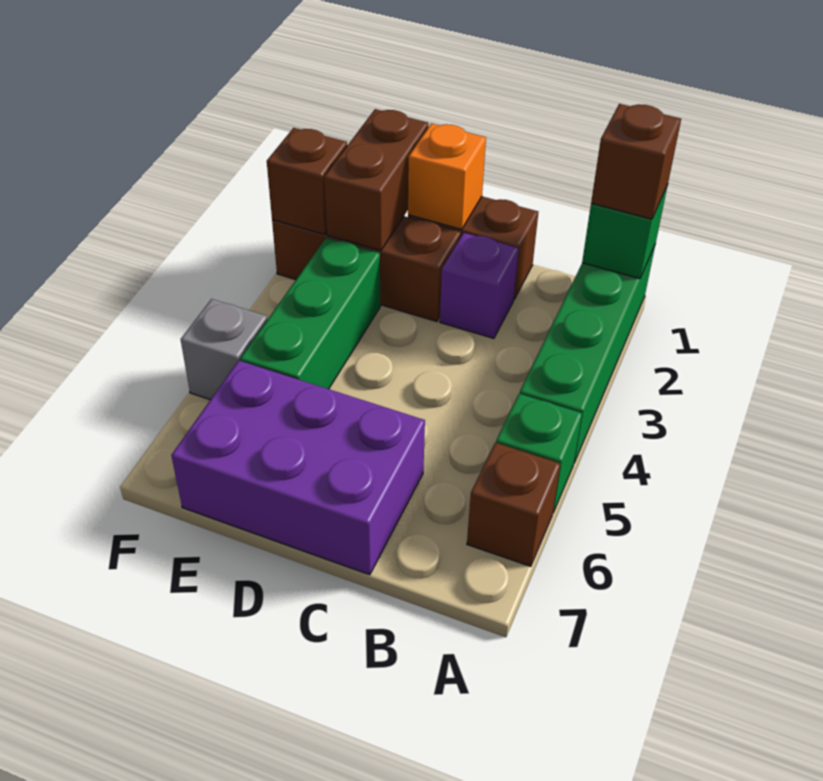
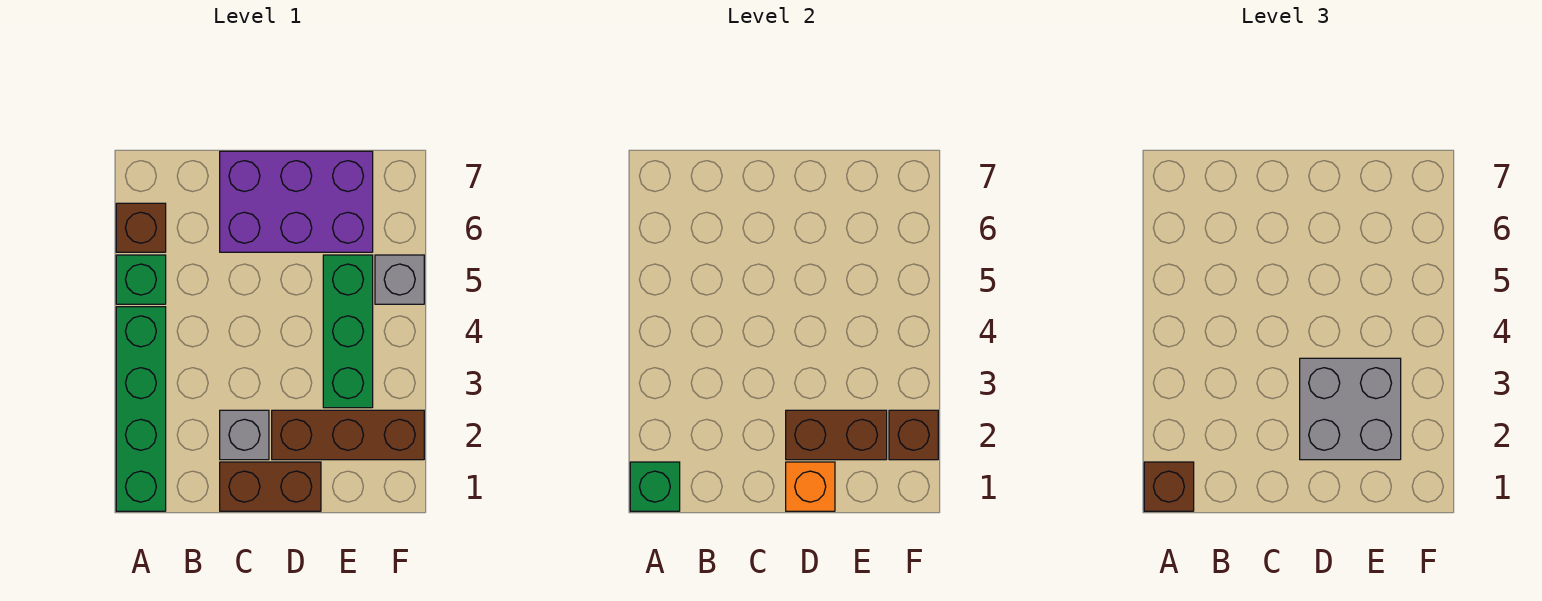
purple 1x1 brick [440,233,519,338] -> grey 1x1 brick [220,410,269,460]
none -> grey 2x2 brick [1300,358,1401,460]
brown 1x2 brick [324,109,428,251] -> brown 1x2 brick turned to [786,410,887,460]

